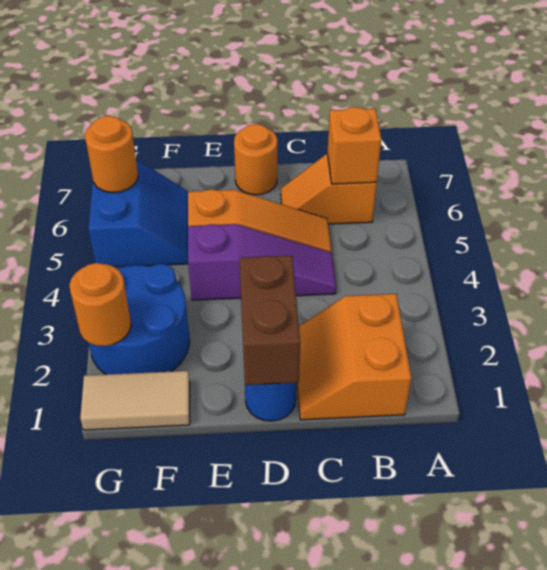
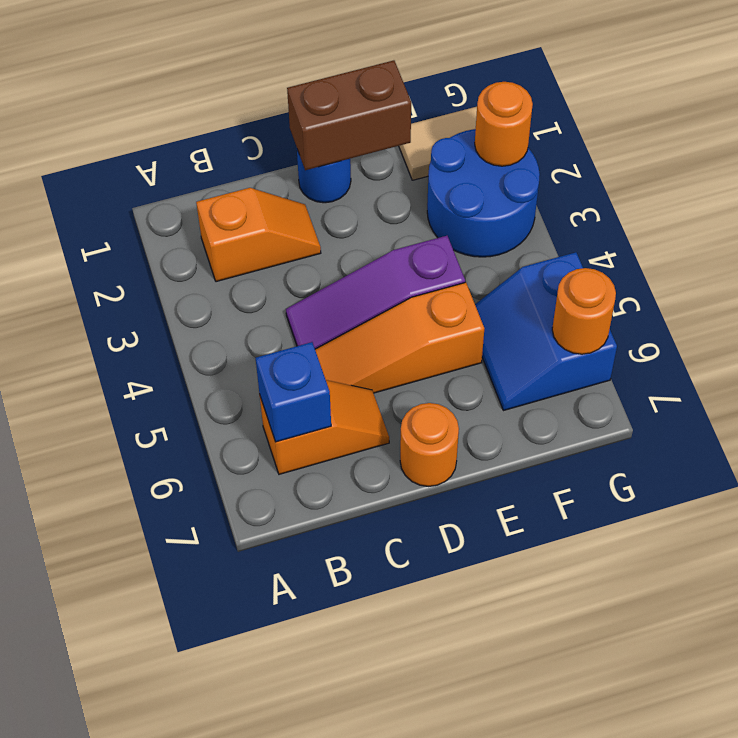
orange 2x2 slope [297,294,411,420] -> orange 1x2 slope [196,188,321,282]
orange 1x1 brick [327,107,381,184] -> blue 1x1 brick [256,342,331,442]
brown 1x2 brick [240,256,300,385] -> brown 1x2 brick turned to [287,60,411,170]

